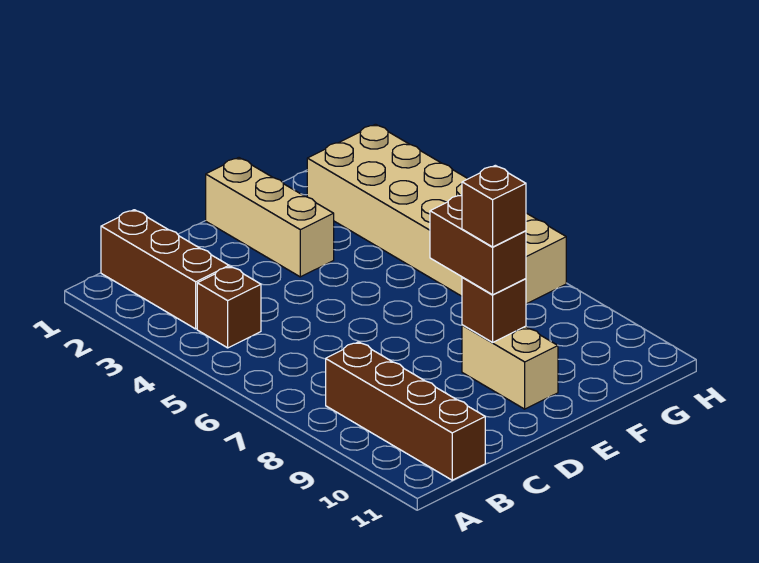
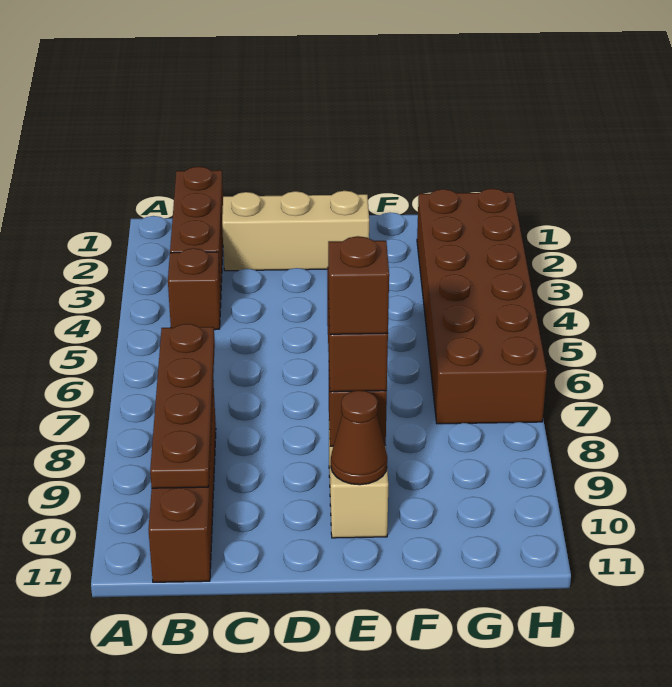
none -> brown 1x4 plate [150,324,215,488]
tan 1x3 brick [206,158,334,277] -> tan 1x3 brick turned to [222,191,369,271]
none -> brown 1x1 cone [331,390,387,485]
tan 2x6 brick [307,124,566,304] -> brown 2x6 brick [417,189,547,424]

